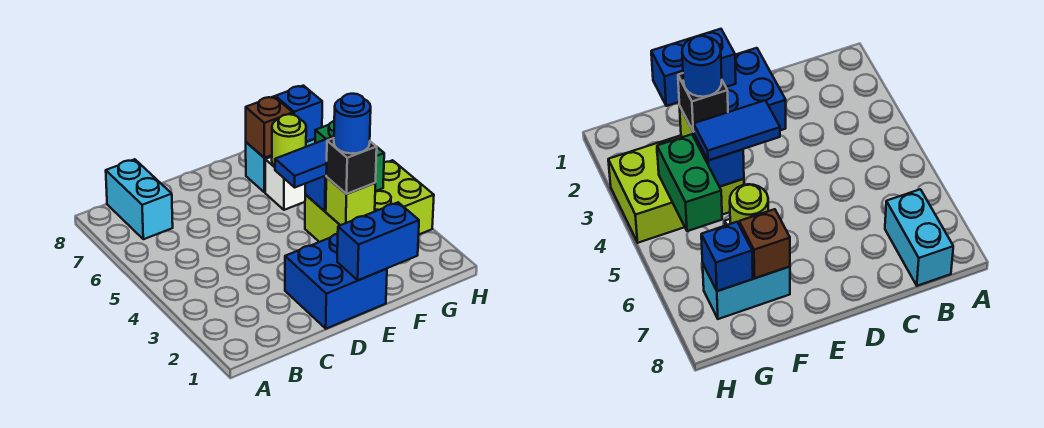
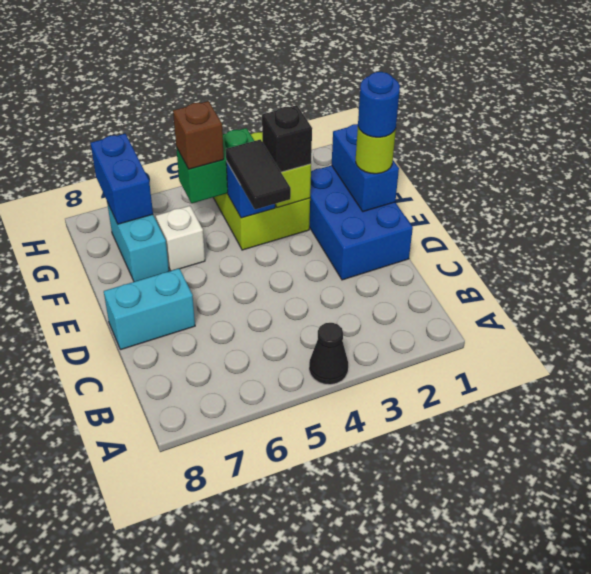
none -> black 1x1 cone [309,323,348,385]
cyan 1x2 brick [106,159,173,239] -> cyan 1x2 brick moved to [104,268,195,350]
blue 2x2 brick [285,234,387,329] -> blue 2x3 brick [309,165,413,280]
blue 1x2 tile [275,136,334,187] -> black 1x2 tile [226,139,291,209]
blue 1x1 round brick [334,94,371,154] -> blue 1x1 round brick moved to [358,72,400,137]
lime 1x1 round brick [272,114,306,167] -> lime 1x1 round brick moved to [356,127,396,174]
brown 1x1 brick [246,97,293,158] -> brown 1x1 brick moved to [173,101,224,169]
blue 1x1 brick [275,86,322,142] -> blue 1x2 brick [91,134,153,224]

